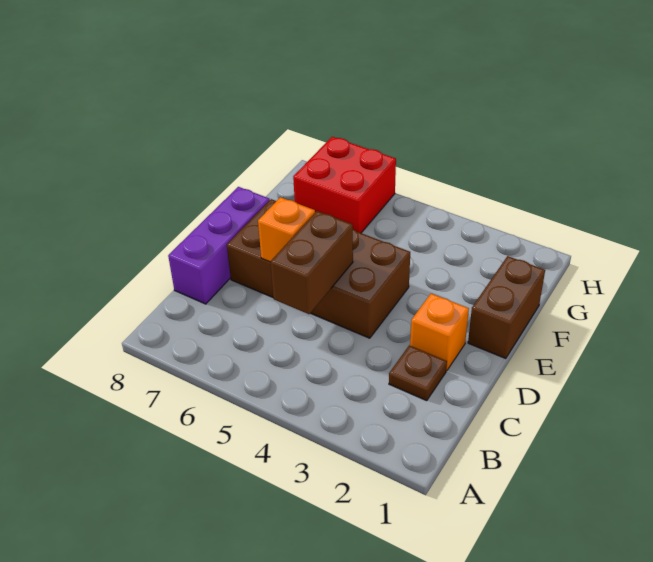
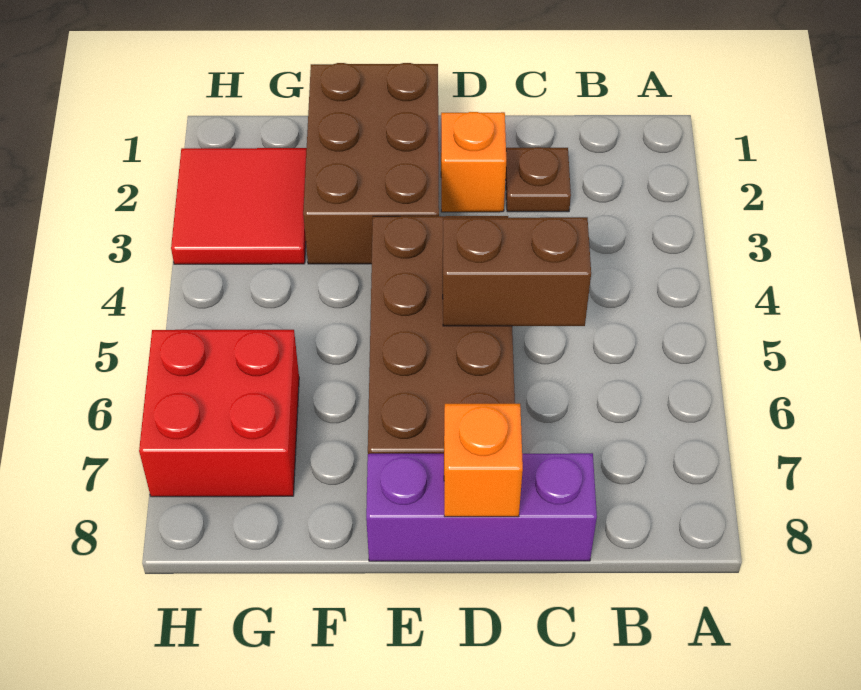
orange 1x1 brick [258,197,315,262] -> orange 1x1 brick moved to [444,404,523,517]
brown 1x2 brick [468,256,545,359] -> brown 2x3 brick [303,63,439,264]
none -> red 2x2 tile [171,148,307,264]

